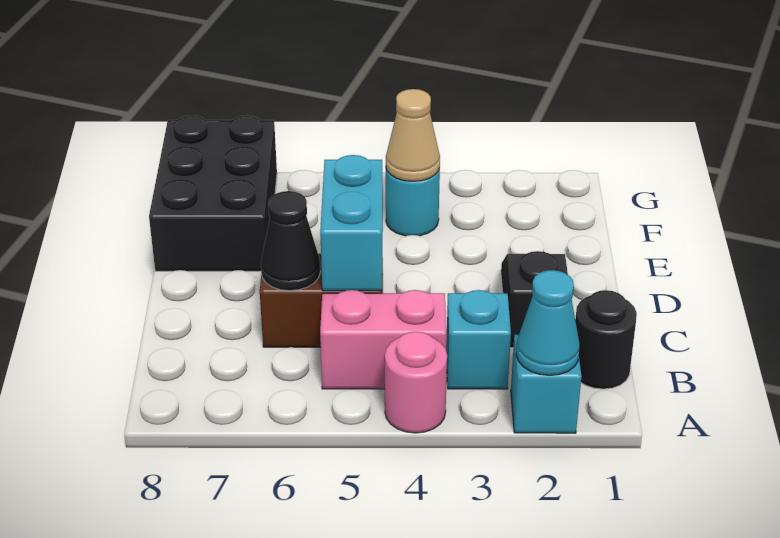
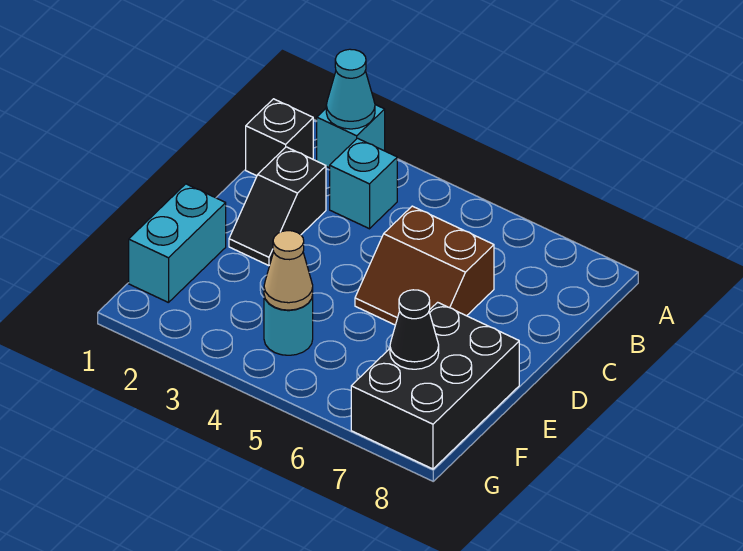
pink 1x1 round brick [385,332,447,433] -> none
black 1x1 round brick [575,290,637,389] -> black 1x1 brick [246,99,313,176]
pink 1x2 brick [320,290,446,389] -> none
cyan 1x2 brick [320,155,383,291] -> cyan 1x2 brick moved to [129,184,226,303]
black 1x1 cone [261,191,320,291] -> black 1x1 cone moved to [390,290,439,369]

